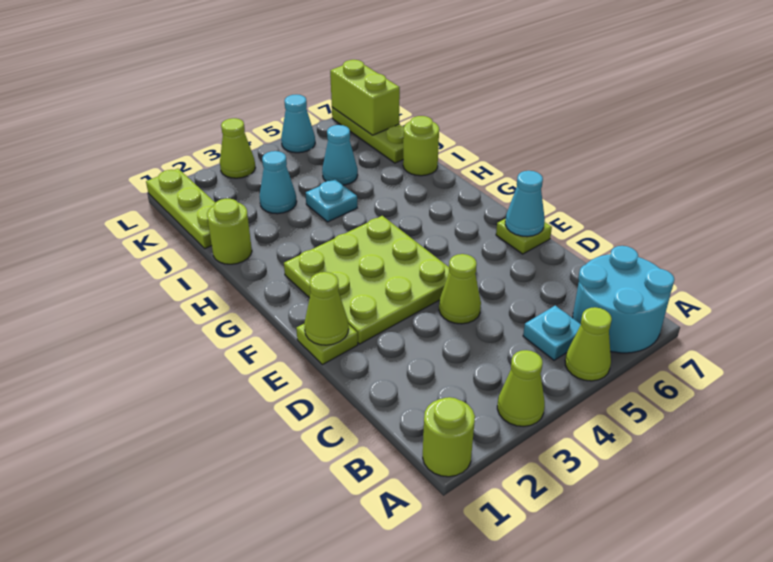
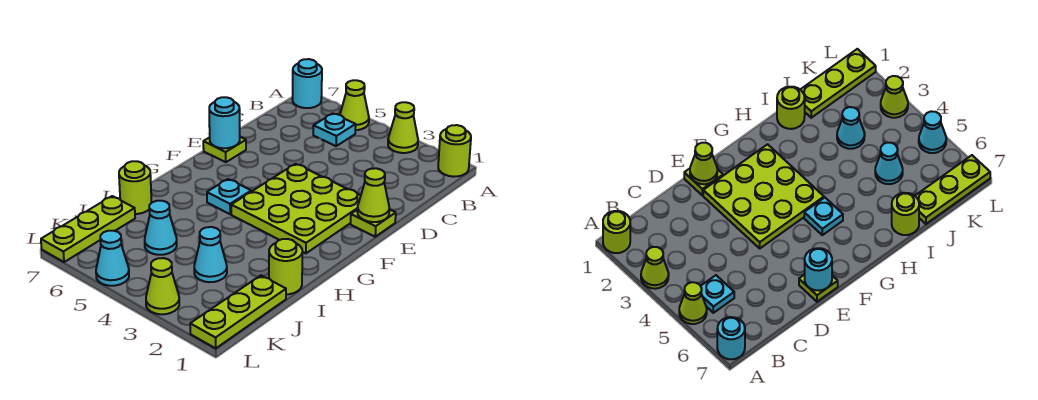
cyan 2x2 round brick [573,246,674,353] -> cyan 1x1 round brick [292,59,322,108]
lime 1x1 cone [439,254,481,324] -> none
cyan 1x1 cone [505,171,545,237] -> cyan 1x1 round brick [209,97,240,148]
cyan 1x1 plate [306,179,357,222] -> cyan 1x1 plate moved to [207,179,251,214]
lime 1x2 brick [330,60,400,135] -> none

